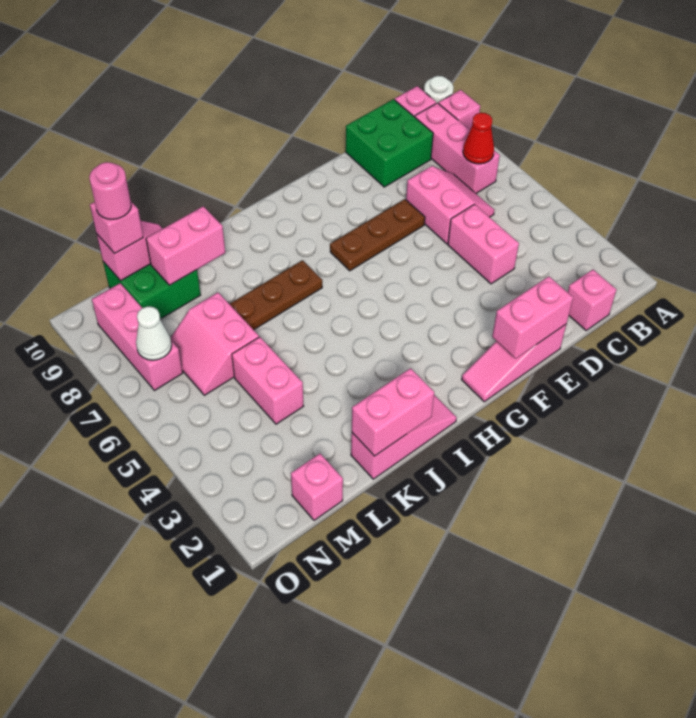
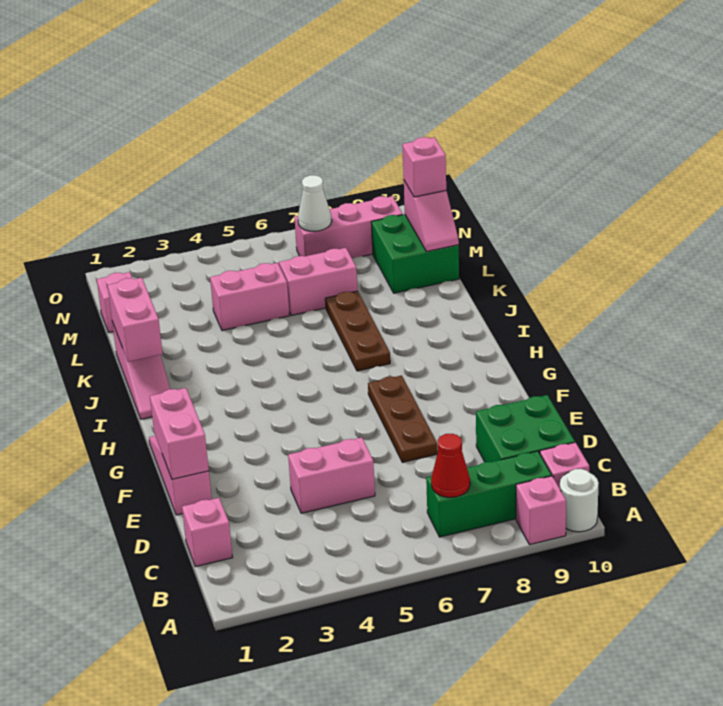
pink 1x3 brick [415,103,500,193] -> green 1x3 brick [426,451,552,537]
pink 2x2 slope [406,166,494,244] -> none
pink 1x2 brick [146,206,225,285] -> none
pink 1x1 round brick [89,162,131,219] -> none

